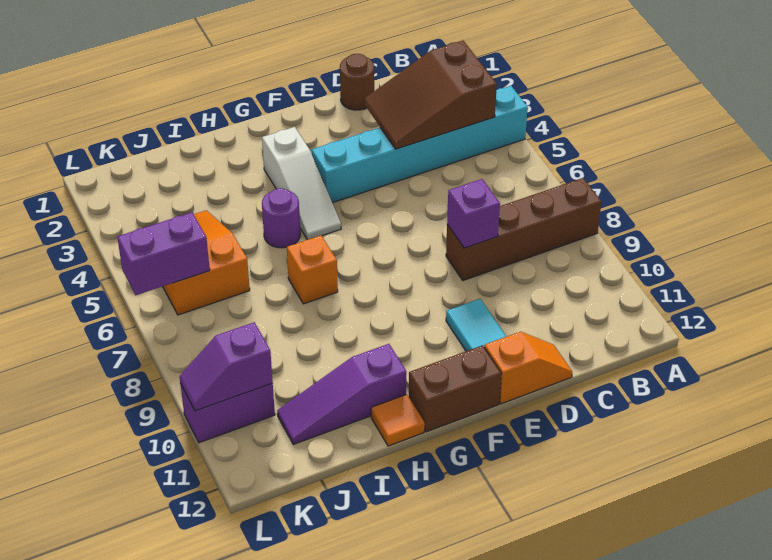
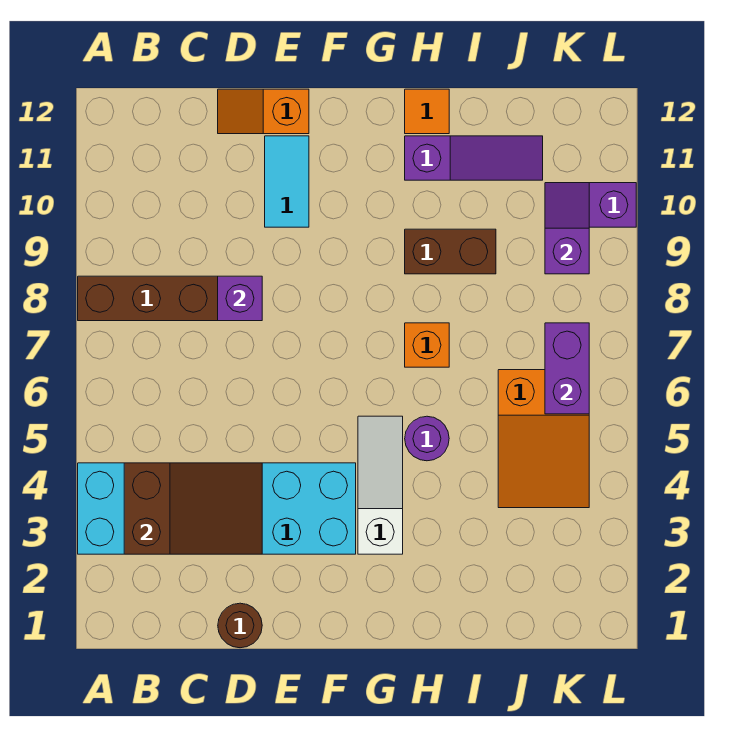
cyan 1x6 brick [312,86,528,203] -> cyan 2x6 brick [78,463,356,554]
brown 1x2 brick [409,345,501,432] -> brown 1x2 brick moved to [405,229,496,274]
purple 1x2 brick [117,212,210,295] -> purple 1x2 brick turned to [545,323,589,414]
purple 1x2 slope [179,322,273,411] -> purple 1x2 slope turned to [545,183,589,274]

